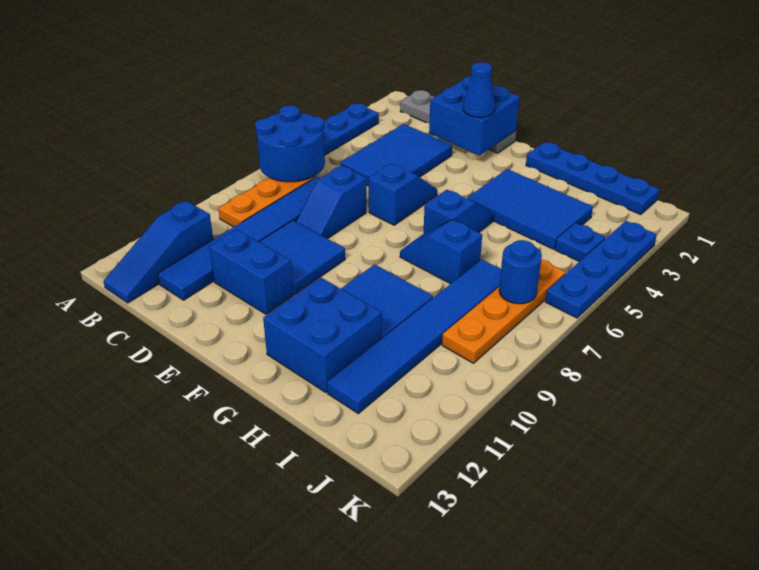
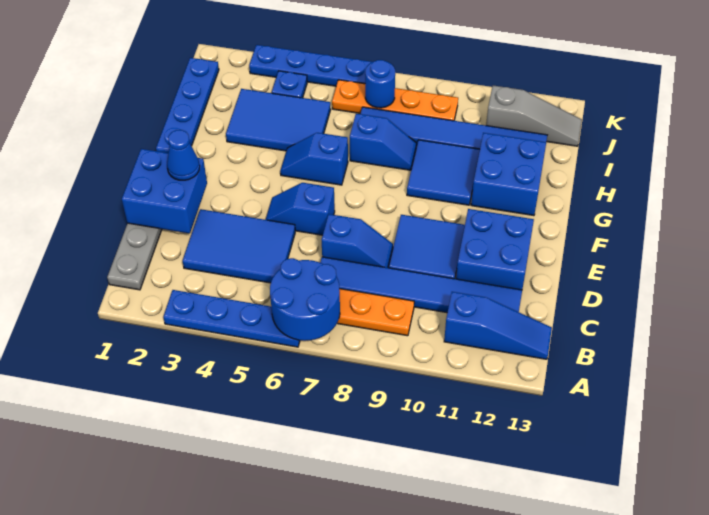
blue 1x2 brick [209,230,293,314] -> blue 2x2 brick [456,209,534,290]
blue 2x3 tile [468,169,593,249] -> blue 2x3 tile turned to [226,89,331,151]
blue 1x2 slope [400,220,482,284] -> blue 1x2 slope turned to [350,114,417,170]
none -> grey 1x3 slope [486,85,582,146]

